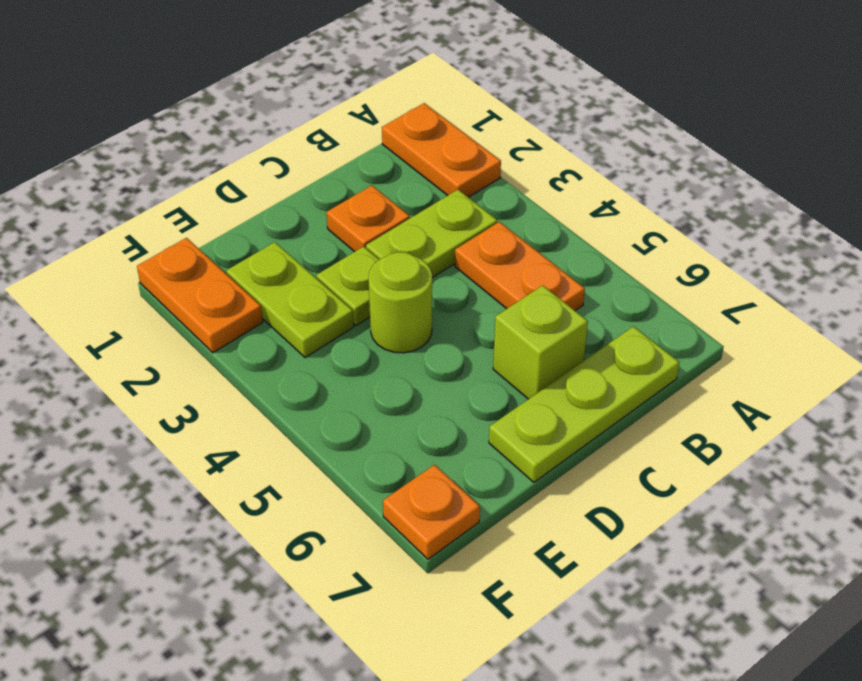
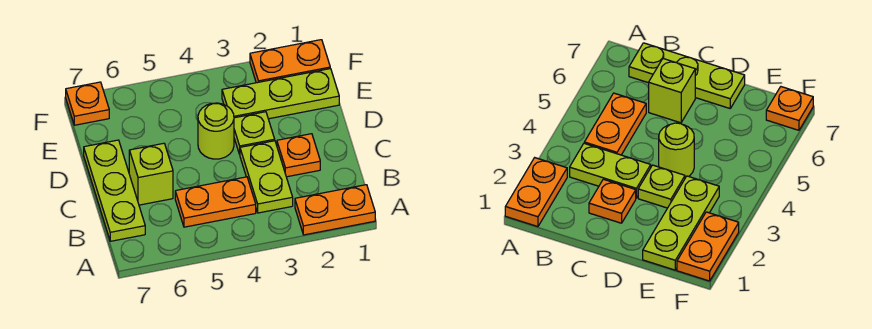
lime 1x2 plate [227,242,354,358] -> lime 1x3 plate [222,69,339,119]

